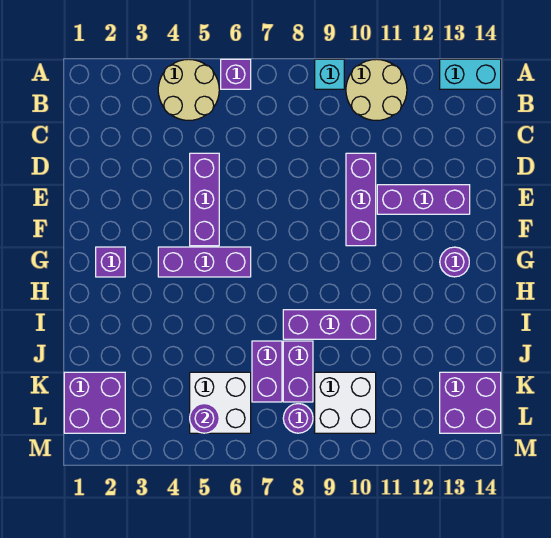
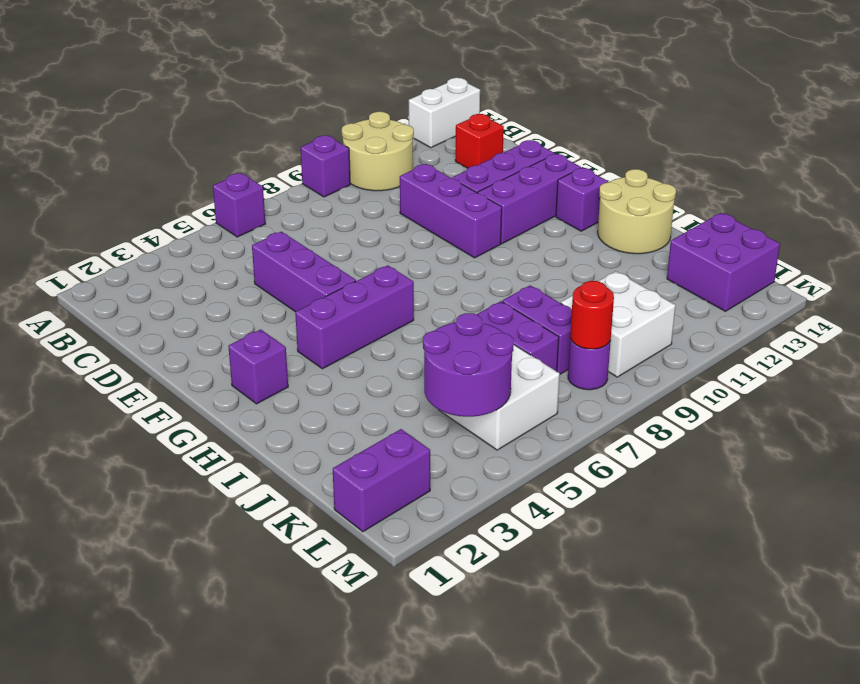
tan 2x2 round brick [158,59,219,120] -> tan 2x2 round brick moved to [598,169,676,254]
cyan 1x1 brick [315,59,344,89] -> purple 1x1 brick [300,136,350,197]
cyan 1x2 brick [440,59,501,89] -> white 1x2 brick [409,78,480,148]
none -> red 1x1 brick [455,114,504,168]
purple 1x1 round brick [440,247,469,277] -> purple 1x1 brick [556,168,608,231]
purple 1x3 brick [283,310,376,339] -> purple 1x3 brick moved to [478,154,581,244]
purple 2x2 brick [64,372,125,433] -> purple 1x2 brick [333,429,430,532]
purple 1x1 round brick [190,404,219,433] -> purple 2x2 round brick [423,313,514,417]
none -> red 1x1 round brick [570,281,614,349]

